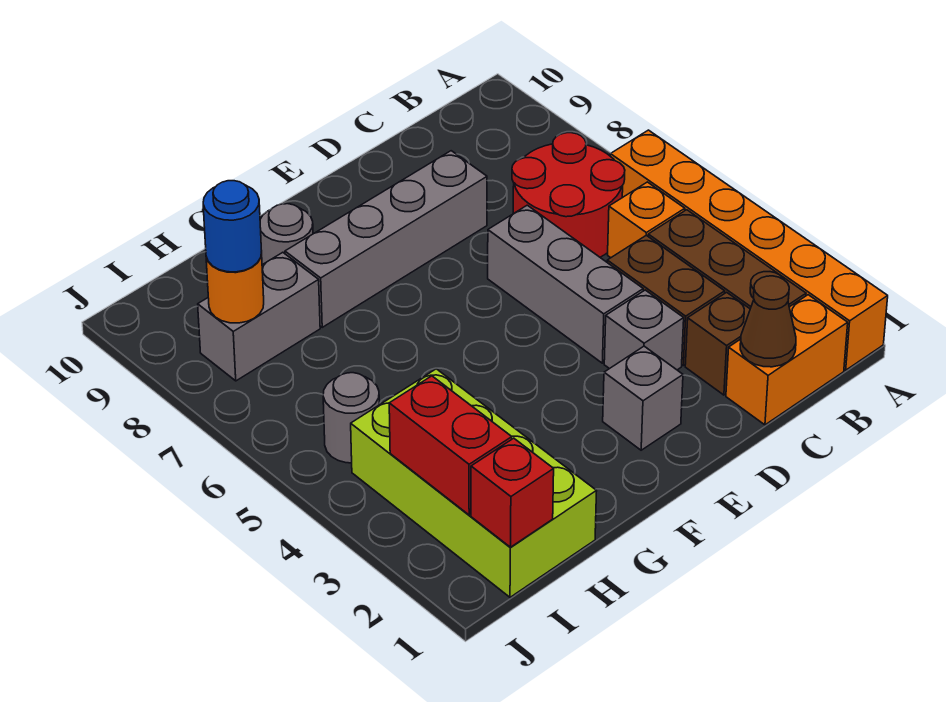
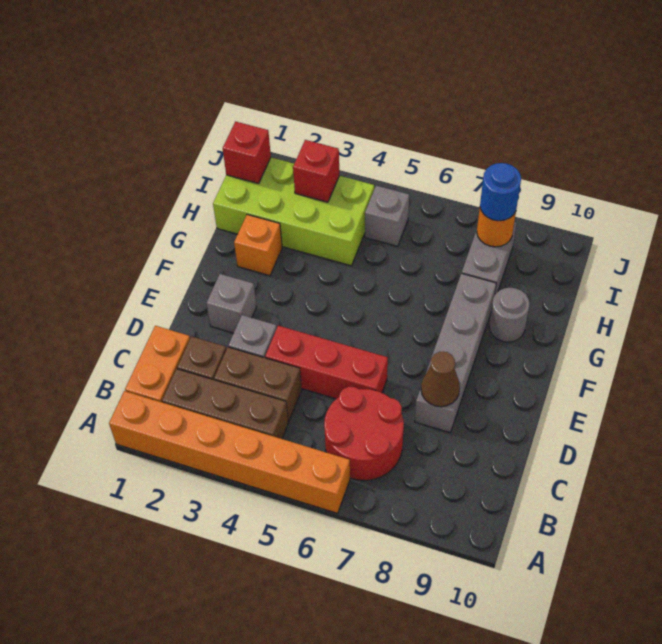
orange 1x1 brick [608,182,685,258] -> orange 1x1 brick moved to [234,215,282,276]
brown 1x1 cone [740,276,796,367] -> brown 1x1 cone moved to [421,351,460,407]
grey 1x3 brick [488,205,643,363] -> red 1x3 brick [265,326,388,399]
red 1x2 brick [389,376,512,515] -> red 1x1 brick [293,140,339,202]
grey 1x1 round brick [323,373,379,463] -> grey 1x1 brick [365,186,409,246]

